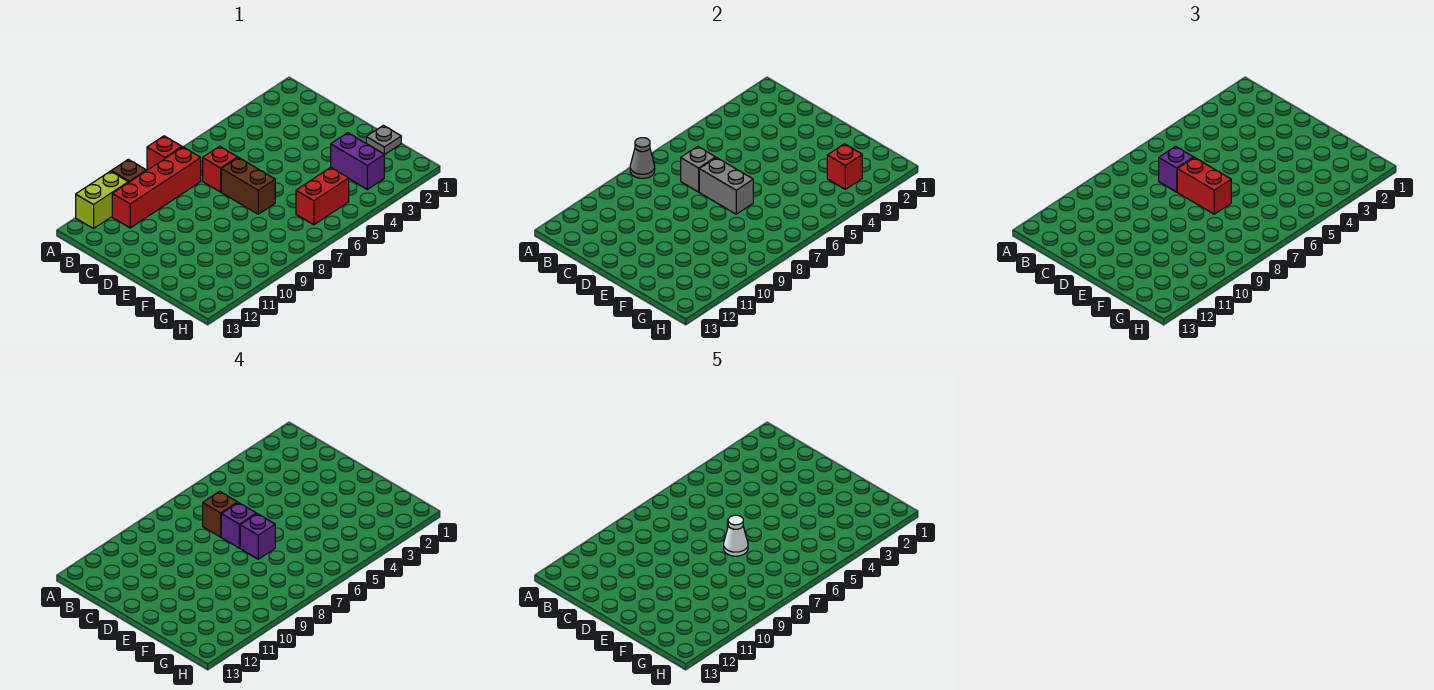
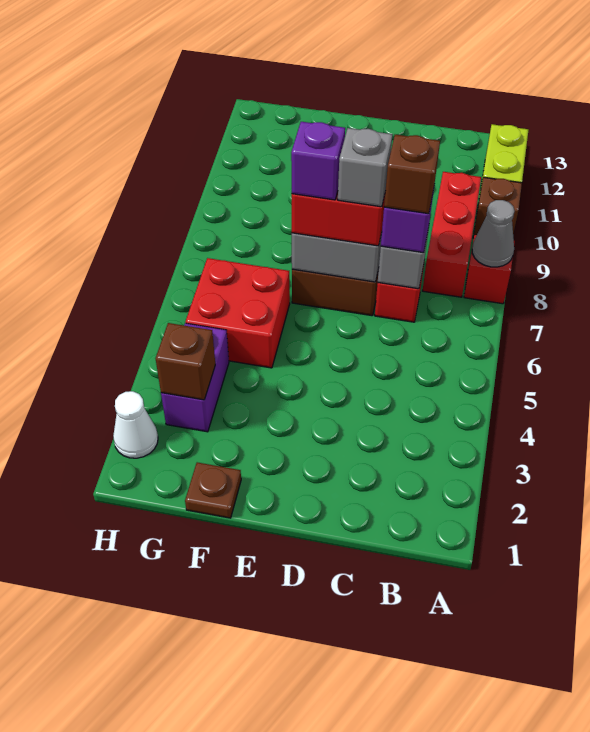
red 1x4 brick [112,147,201,228] -> red 1x3 brick [423,172,481,297]
purple 1x1 brick [221,503,256,548] -> grey 1x1 brick [338,128,392,207]
white 1x1 cone [724,515,748,556] -> white 1x1 cone moved to [113,391,158,458]
grey 1x1 plate [366,125,401,155] -> brown 1x1 plate [185,462,241,518]
purple 1x2 brick [331,133,384,189] -> purple 1x2 brick turned to [161,323,229,432]
red 1x1 brick [827,144,862,189] -> brown 1x1 brick [156,323,215,400]
red 1x2 brick [296,167,349,225] -> red 2x2 brick [186,258,290,368]

